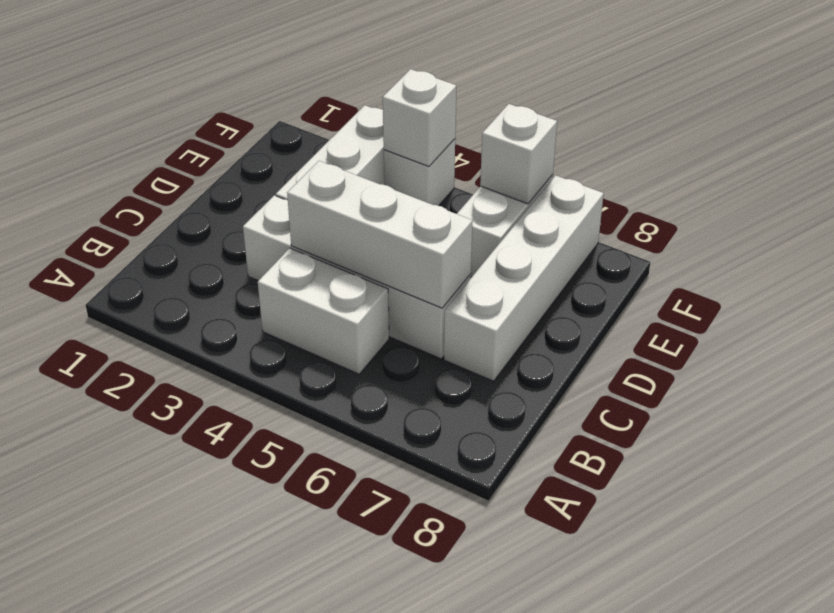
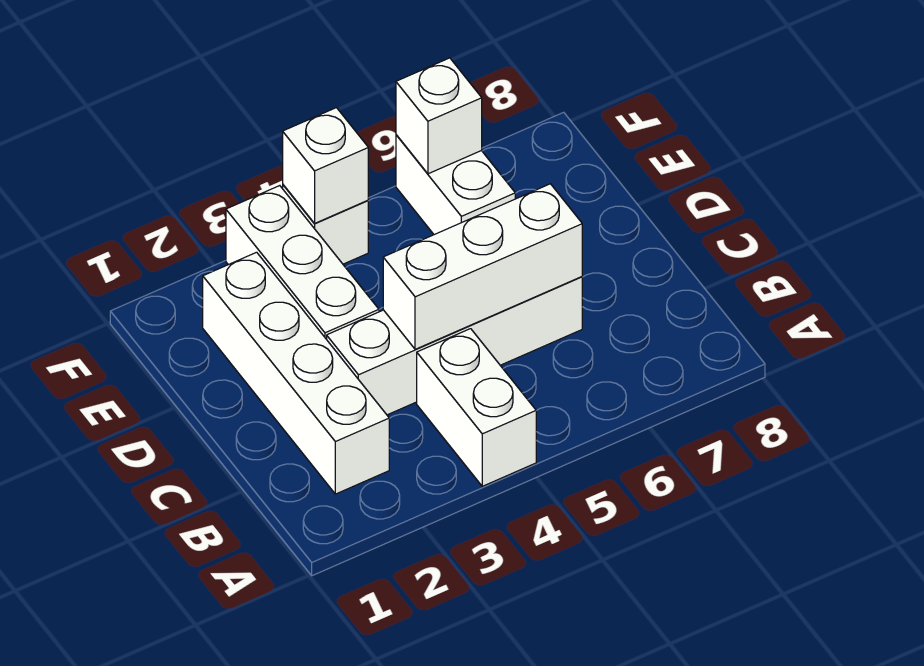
white 1x2 brick [258,248,389,374] -> white 1x2 brick turned to [417,329,536,486]
white 1x4 brick [444,175,604,381] -> white 1x4 brick moved to [203,252,389,494]

